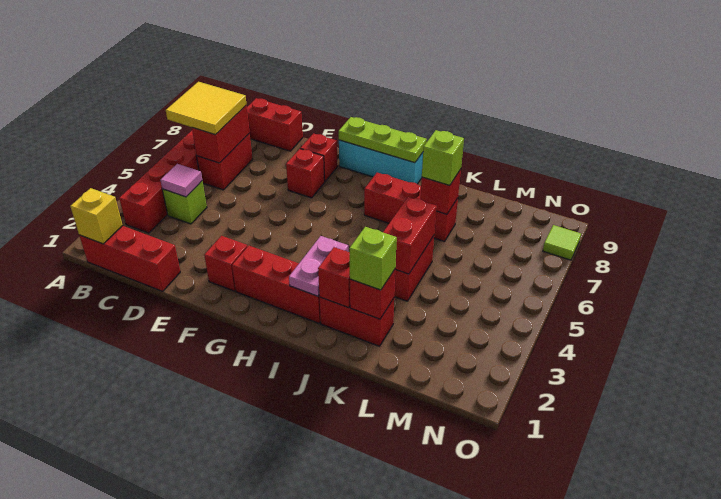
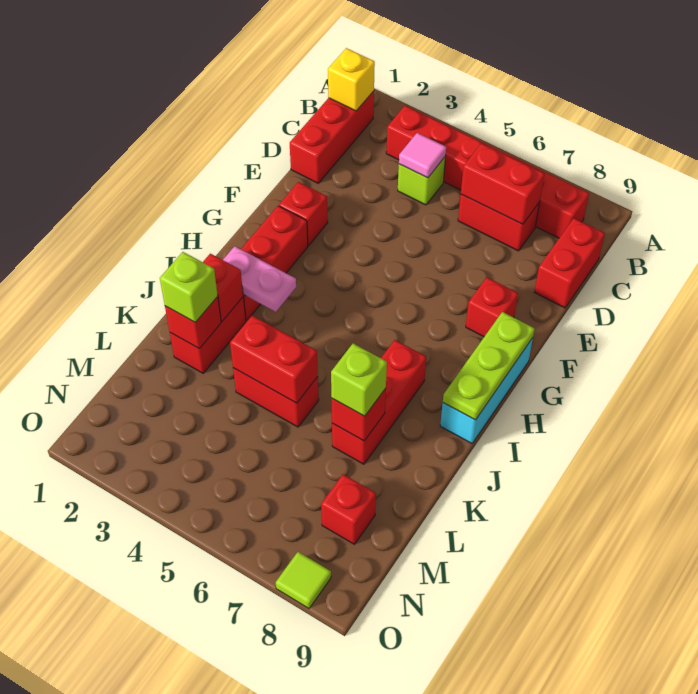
yellow 2x2 tile [166,82,247,135] -> none
red 1x1 brick [286,149,325,198] -> red 1x1 brick moved to [321,474,376,544]

